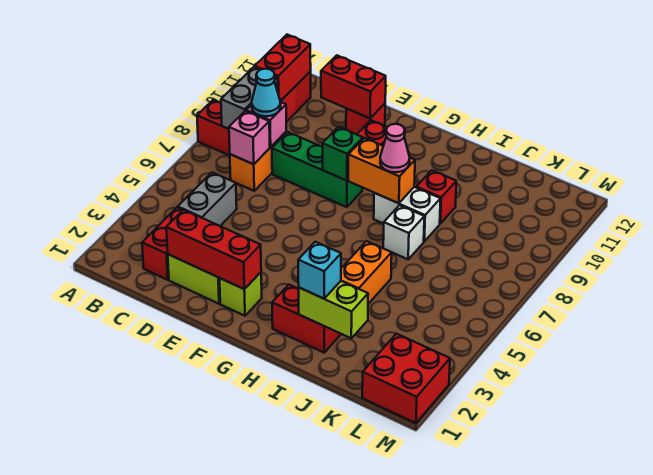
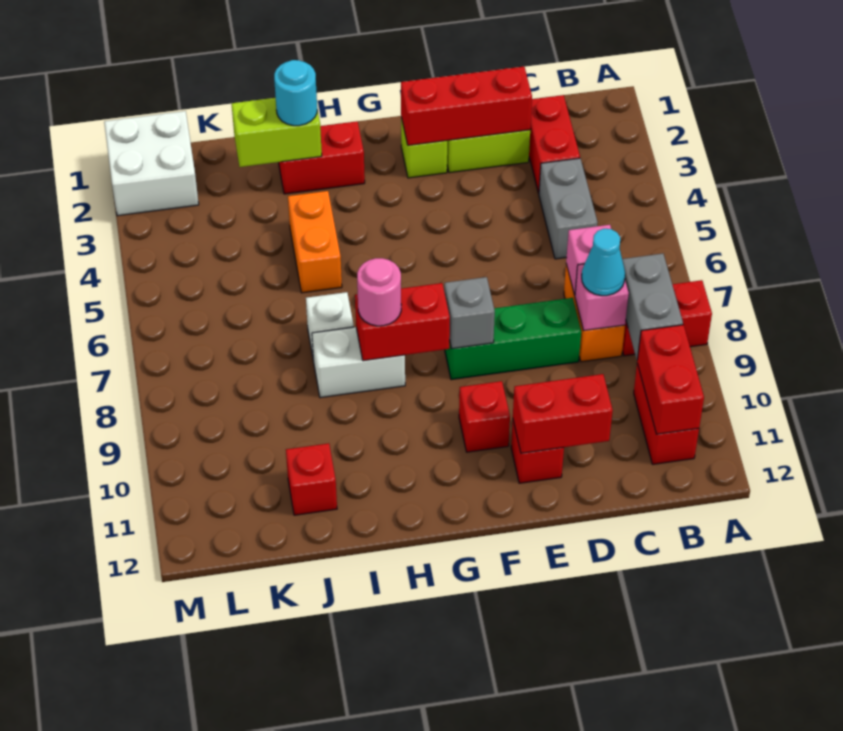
green 1x1 brick [323,127,363,181] -> grey 1x1 brick [444,277,495,349]
orange 1x2 brick [348,138,415,203] -> red 1x2 brick [355,283,450,361]
pink 1x1 cone [380,124,410,172] -> pink 1x1 round brick [357,258,401,326]
cyan 1x1 brick [298,242,341,299] -> cyan 1x1 round brick [274,60,317,126]
red 1x1 brick [416,170,456,223] -> red 1x1 brick moved to [286,443,337,515]
red 2x2 brick [362,334,450,423] -> white 2x2 brick [104,111,199,216]

